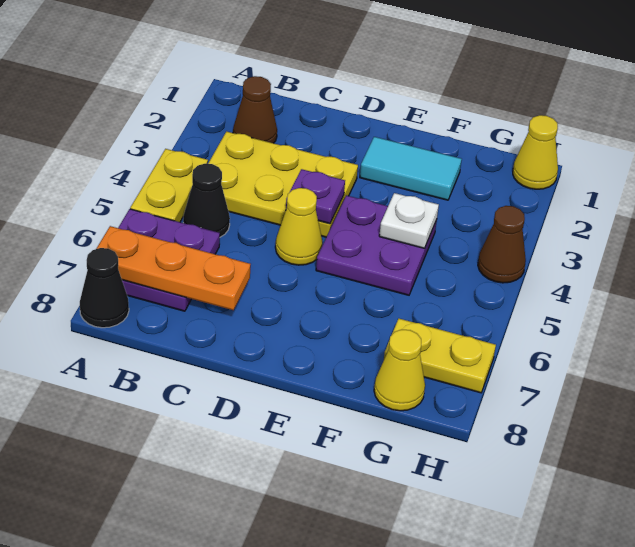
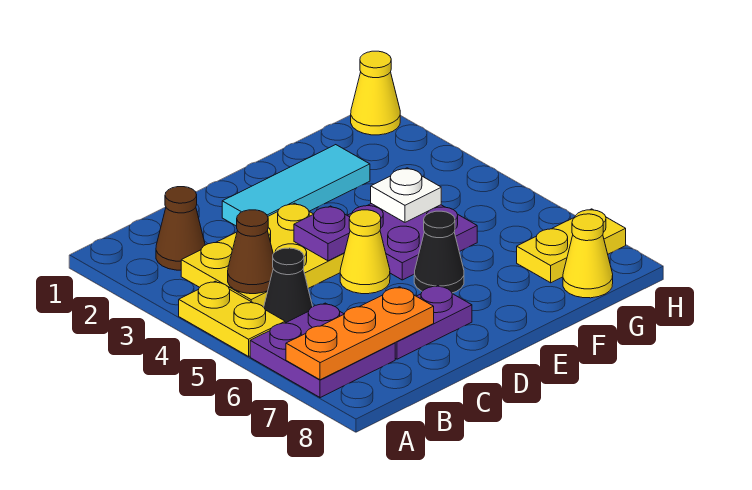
black 1x1 cone [80,248,129,328] -> black 1x1 cone moved to [414,211,464,293]
none -> purple 1x2 plate [395,286,472,359]
cyan 1x2 tile [360,137,462,200] -> cyan 1x3 tile [222,145,370,226]
brown 1x1 cone [478,206,526,283] -> brown 1x1 cone moved to [228,210,273,294]

